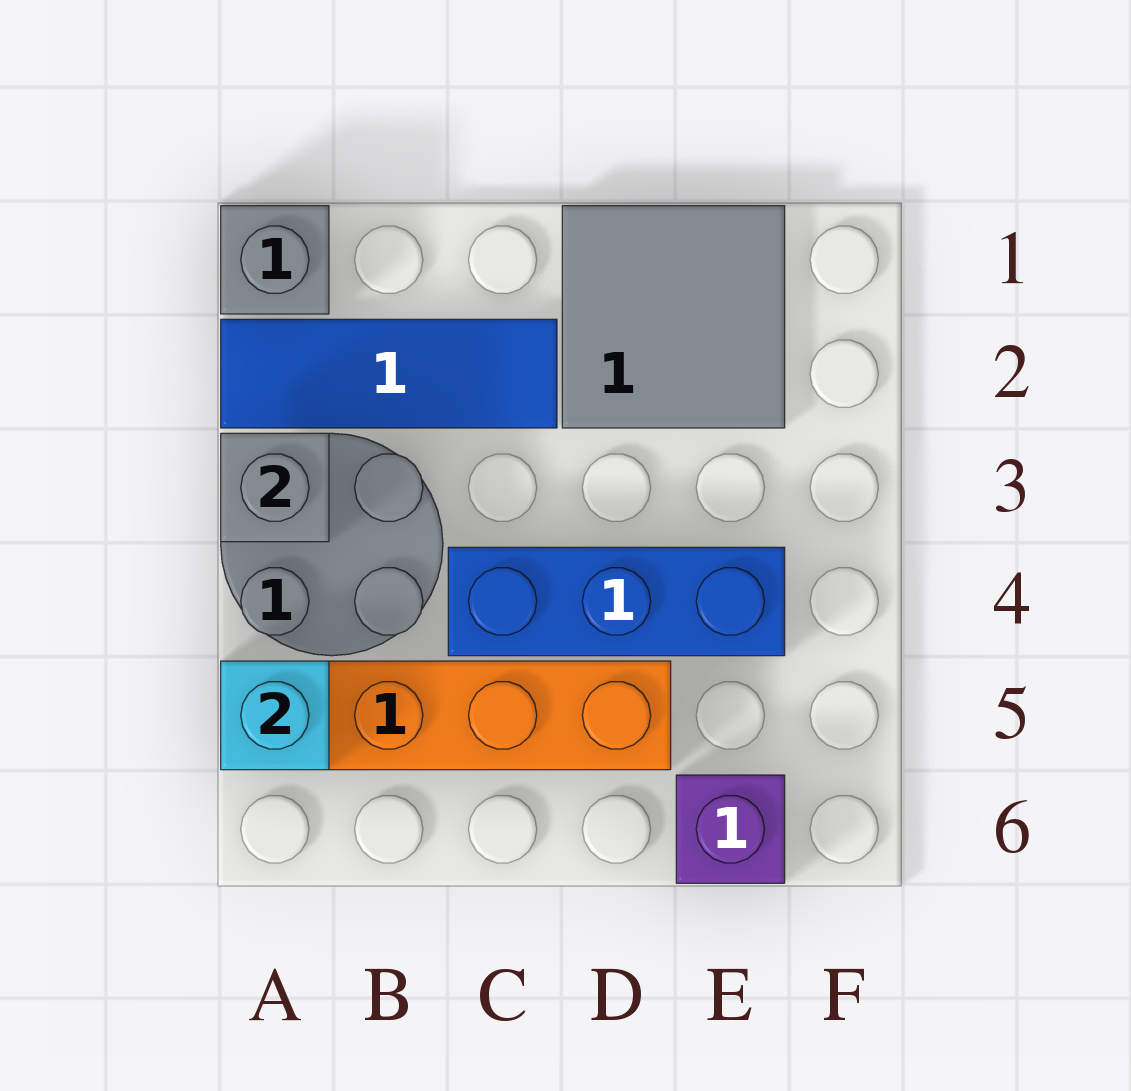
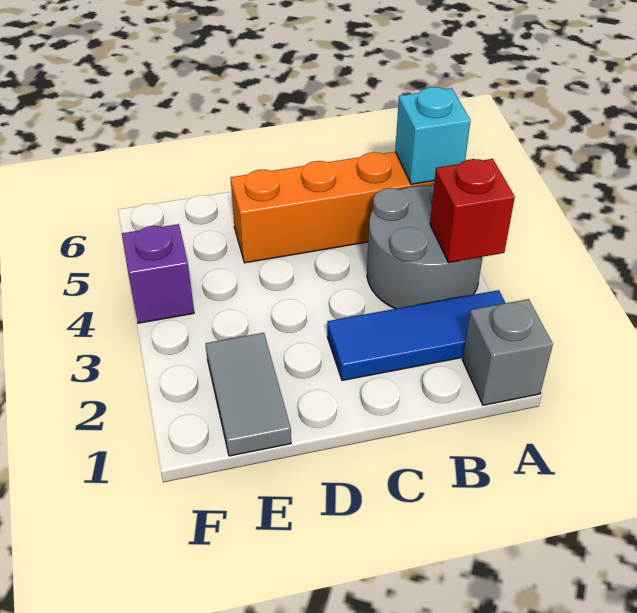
grey 1x1 brick [221,433,329,542] -> red 1x1 brick [430,159,515,263]
blue 1x3 brick [448,547,785,656] -> none
grey 2x2 tile [562,206,785,428] -> grey 1x2 tile [206,333,291,456]
purple 1x1 brick [676,775,785,883] -> purple 1x1 brick moved to [122,224,194,323]

